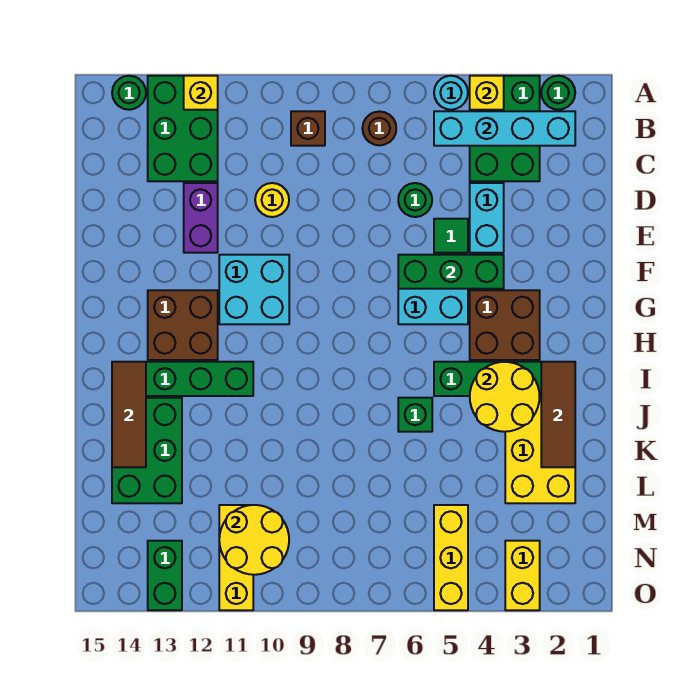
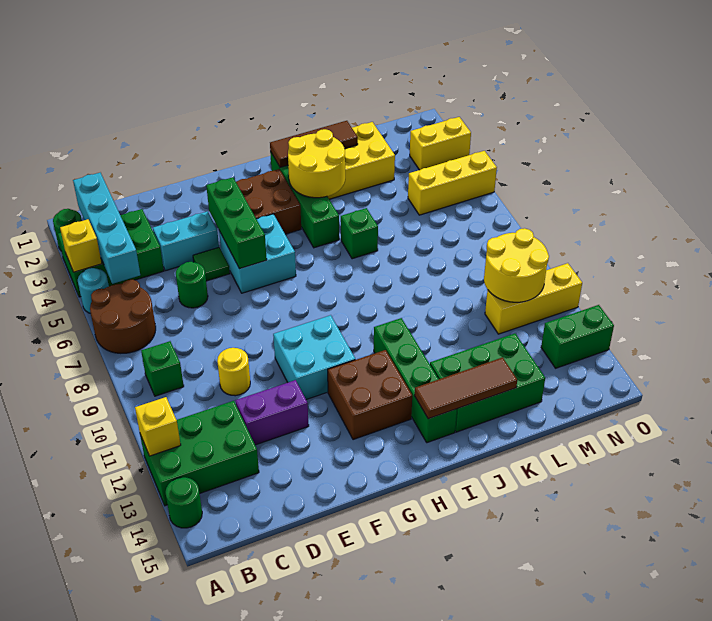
brown 1x1 round brick [362,111,396,145] -> brown 2x2 round brick [90,280,156,353]
brown 1x1 brick [291,111,325,146] -> green 1x1 brick [141,341,184,396]

